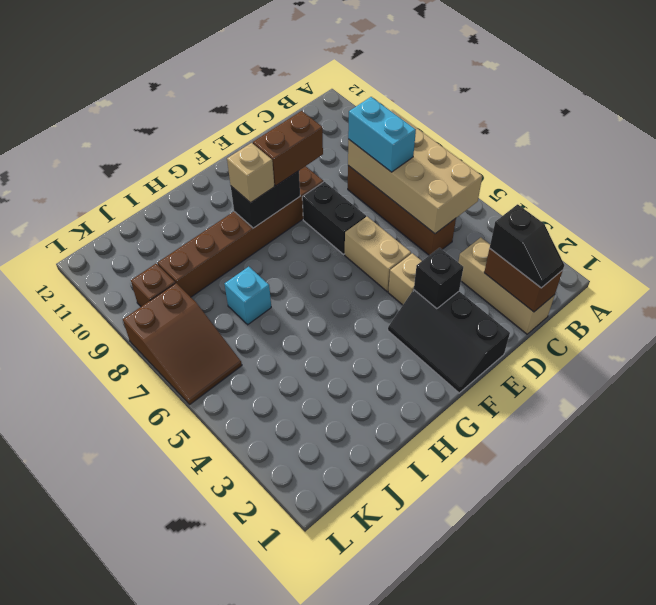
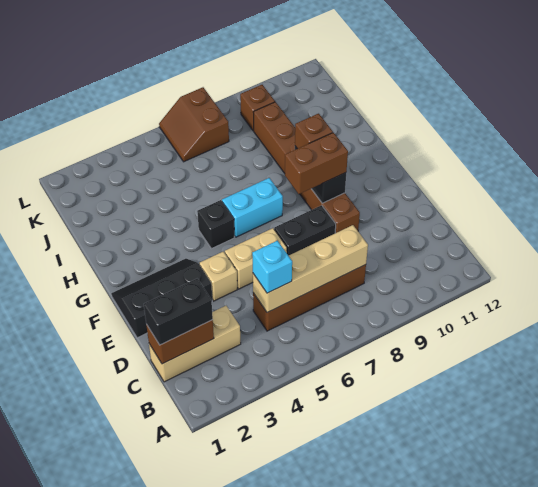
tan 2x4 brick [348,110,482,234] -> tan 1x4 brick [253,225,368,312]
black 1x2 slope [490,204,564,288] -> black 1x2 brick [144,279,213,345]
cyan 1x2 brick [348,97,416,172] -> cyan 1x2 brick moved to [222,178,283,237]
black 1x1 brick [414,248,463,309] -> black 1x1 brick moved to [197,200,235,249]
brown 1x2 brick [253,111,323,186] -> brown 1x2 brick turned to [285,133,348,194]
tan 1x1 brick [227,143,274,203] -> brown 1x1 brick [295,114,333,149]
cyan 1x1 brick [225,267,271,325] -> cyan 1x1 brick moved to [252,241,292,293]
brown 2x3 slope [123,283,242,404] -> brown 2x2 slope [159,87,229,162]

